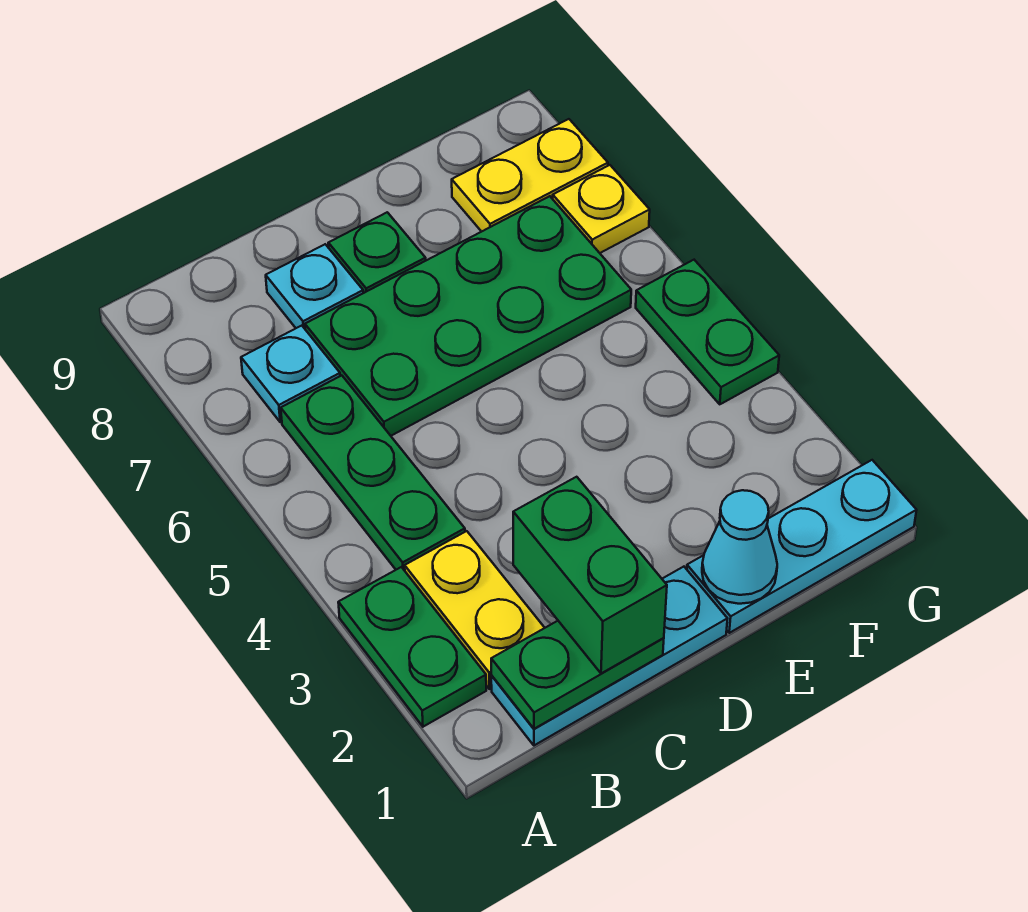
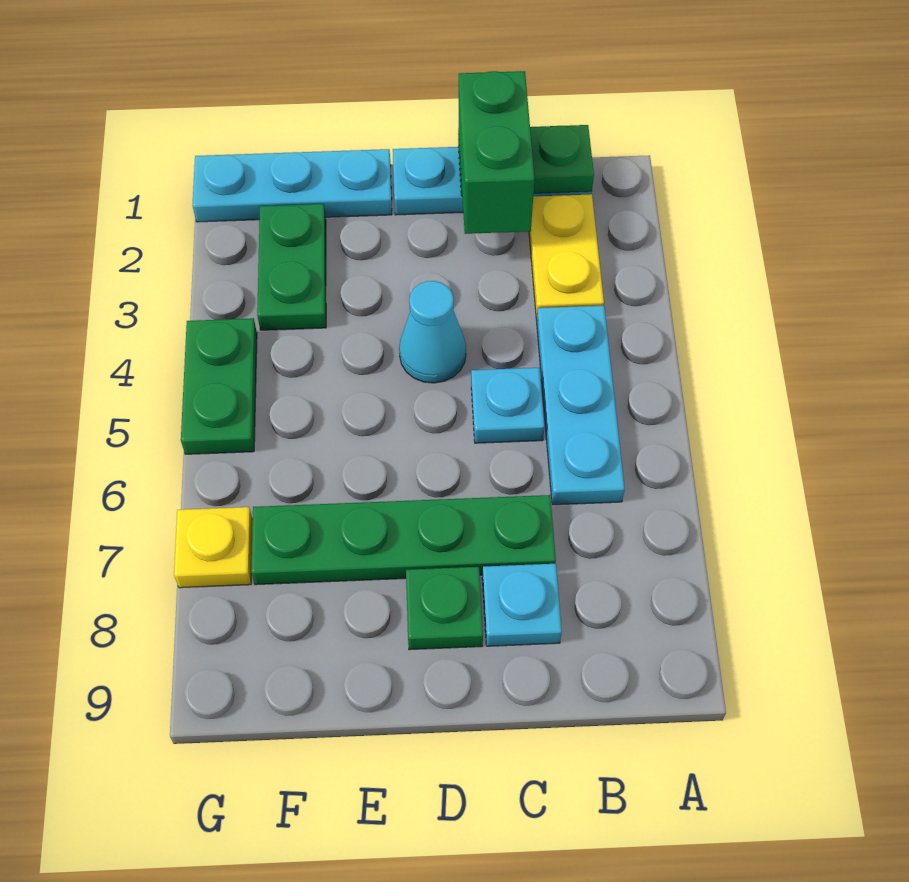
green 1x2 plate [338,567,486,727] -> green 1x2 plate moved to [257,204,326,330]
green 1x3 plate [281,375,465,571] -> cyan 1x3 plate [537,306,625,505]
cyan 1x1 plate [241,326,340,422] -> cyan 1x1 plate moved to [471,368,545,443]
green 2x4 plate [305,196,631,436] -> green 1x4 plate [251,495,556,585]
cyan 1x1 cone [702,490,777,604] -> cyan 1x1 cone moved to [399,281,466,383]
yellow 1x2 plate [452,119,608,232] -> none

